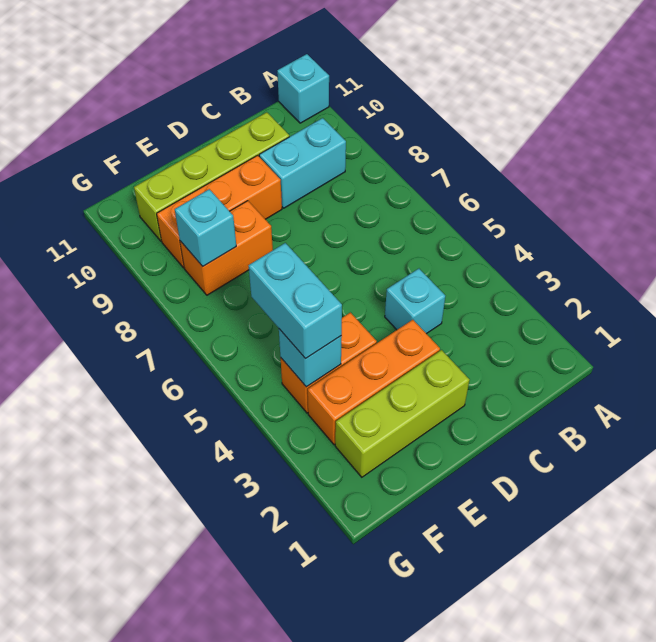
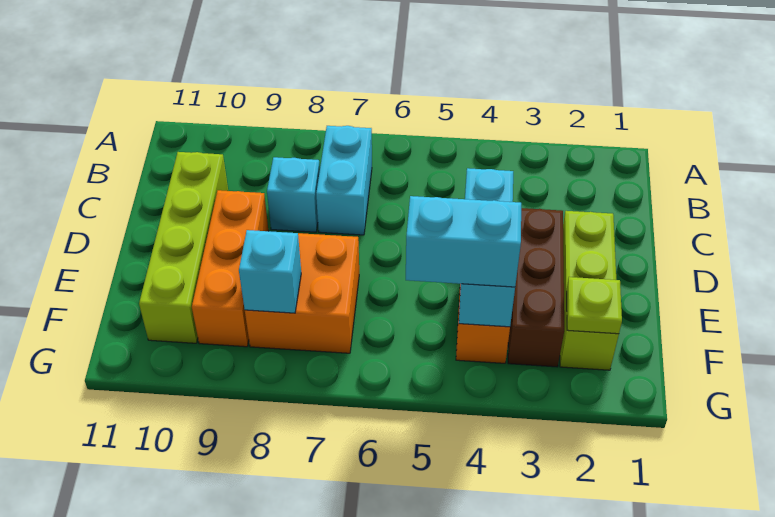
cyan 1x1 brick [277,54,329,123] -> cyan 1x1 brick moved to [267,157,320,232]
cyan 1x2 brick [259,118,346,208] -> cyan 1x2 brick moved to [316,126,372,235]
orange 1x3 brick [308,320,440,445] -> brown 1x3 brick [508,208,564,367]
orange 1x2 brick [180,201,273,295] -> orange 2x2 brick [245,233,359,353]
none -> lime 1x1 plate [567,277,622,334]

